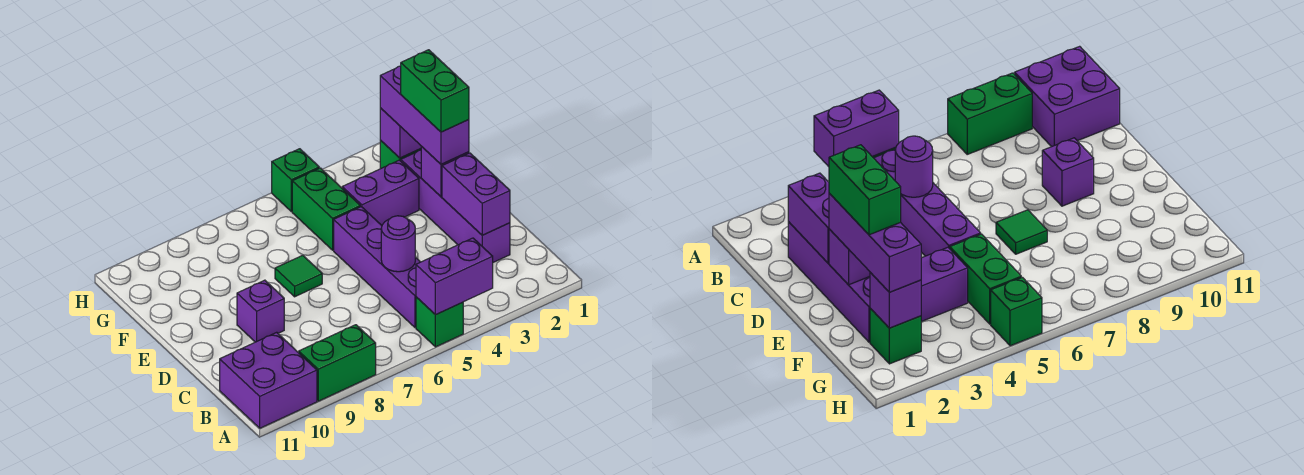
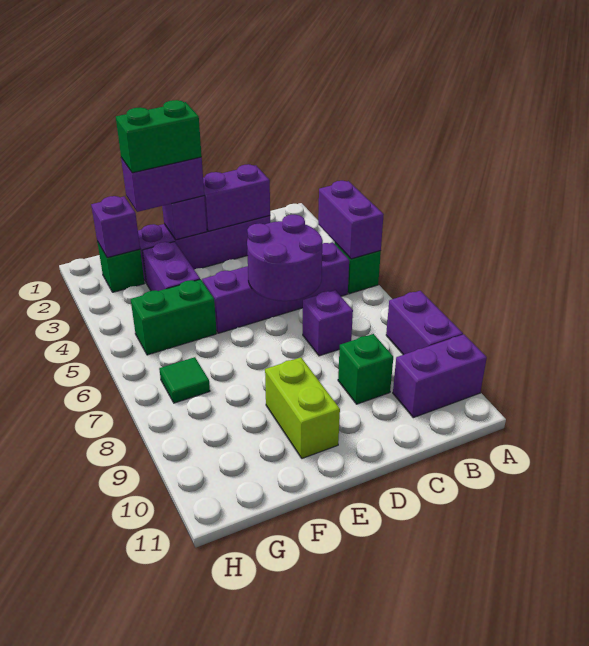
green 1x2 brick [299,325,376,401] -> purple 1x2 brick [386,291,463,355]
purple 2x2 brick [220,332,317,428] -> purple 1x2 brick [393,334,487,418]
purple 1x1 round brick [381,216,415,272] -> purple 2x2 round brick [247,214,323,301]
purple 1x1 brick [237,280,284,342] -> purple 1x1 brick moved to [303,290,353,356]
purple 1x3 brick [380,66,469,164] -> purple 1x2 brick [121,157,204,212]
green 1x1 tile [275,255,322,297] -> green 1x1 tile moved to [159,357,210,403]
none -> lime 1x2 brick [265,357,340,458]
green 1x1 brick [272,149,319,212] -> green 1x1 brick moved to [338,334,393,404]

